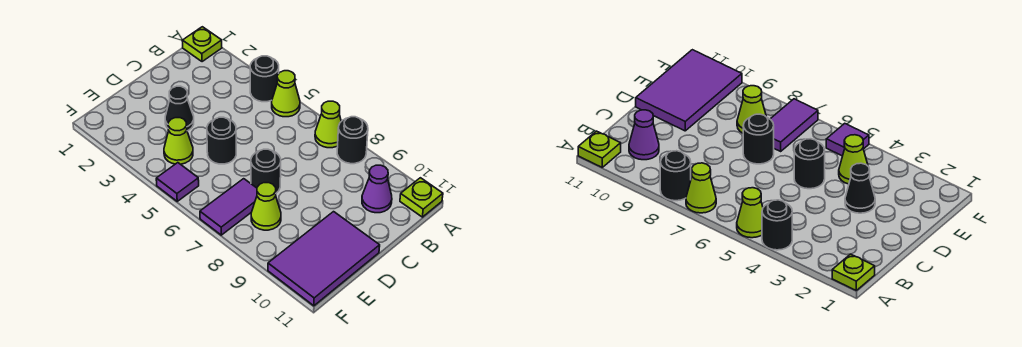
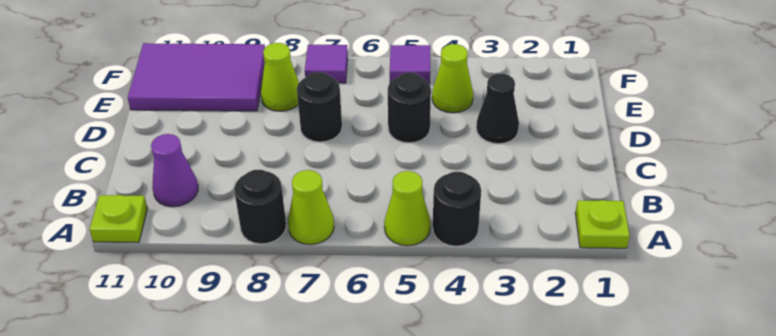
purple 2x3 tile [268,212,380,306] -> purple 2x3 tile turned to [128,43,265,111]
purple 1x2 tile [200,179,257,235] -> purple 1x1 tile [305,45,348,83]

